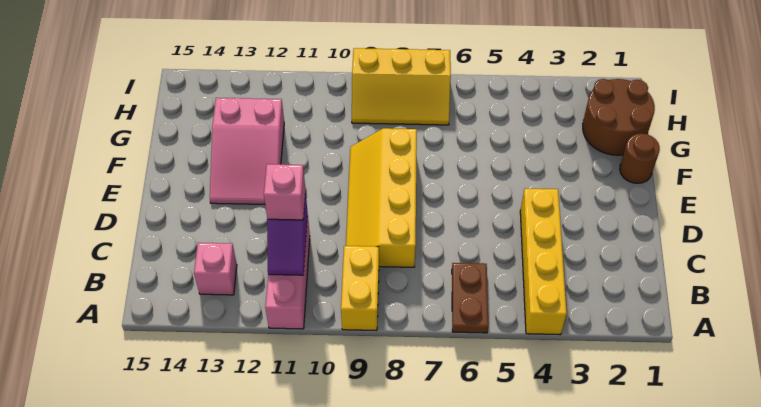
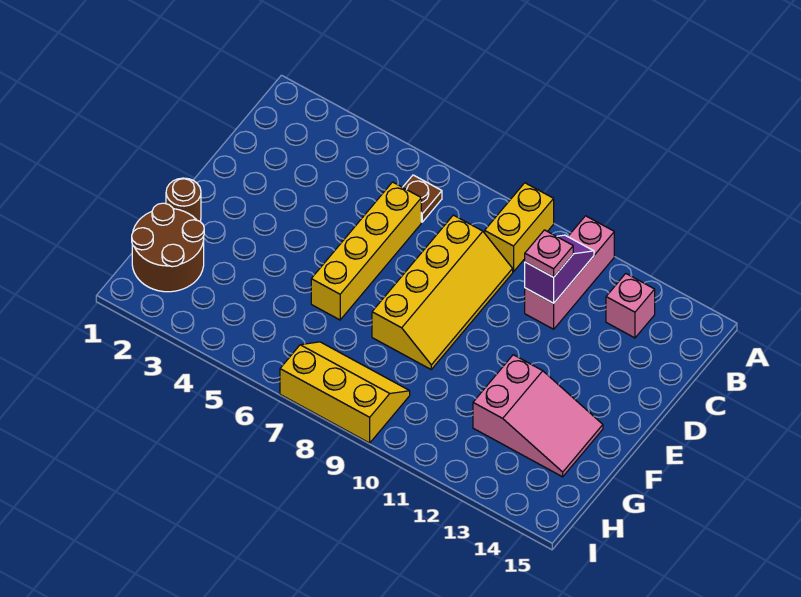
yellow 1x4 brick [520,189,567,335] -> yellow 1x4 brick moved to [311,182,421,320]
brown 1x2 plate [452,263,488,333] -> brown 1x1 plate [403,175,442,222]
pink 1x1 brick [264,164,305,220] -> pink 1x1 plate [525,230,573,277]
pink 2x3 slope [210,98,284,204] -> pink 2x3 slope turned to [473,355,603,477]

